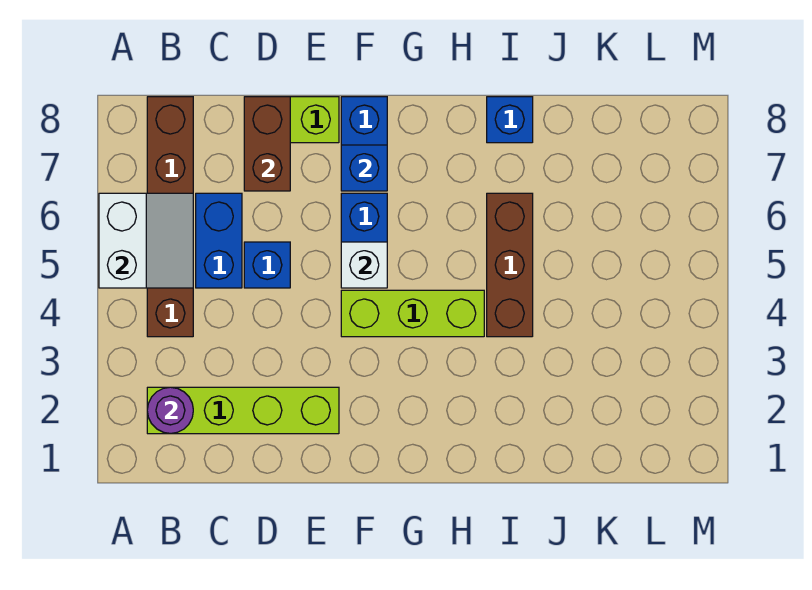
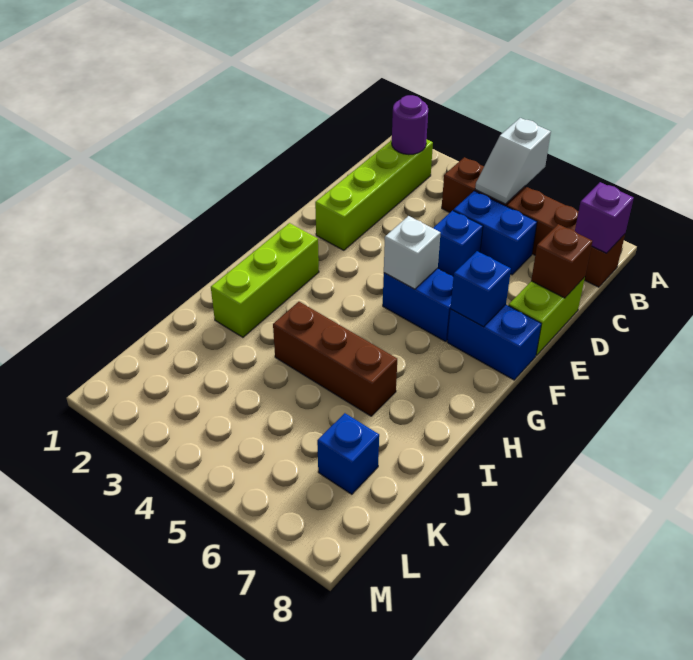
white 2x2 slope [99,193,193,288] -> white 1x2 slope [475,118,551,204]
none -> purple 1x1 brick [575,182,634,253]
brown 1x2 brick [244,97,290,191] -> brown 1x1 brick [531,224,592,298]
lime 1x3 brick [341,290,484,337] -> lime 1x3 brick moved to [211,223,319,337]
blue 1x1 brick [487,97,533,143] -> blue 1x1 brick moved to [317,413,379,494]

